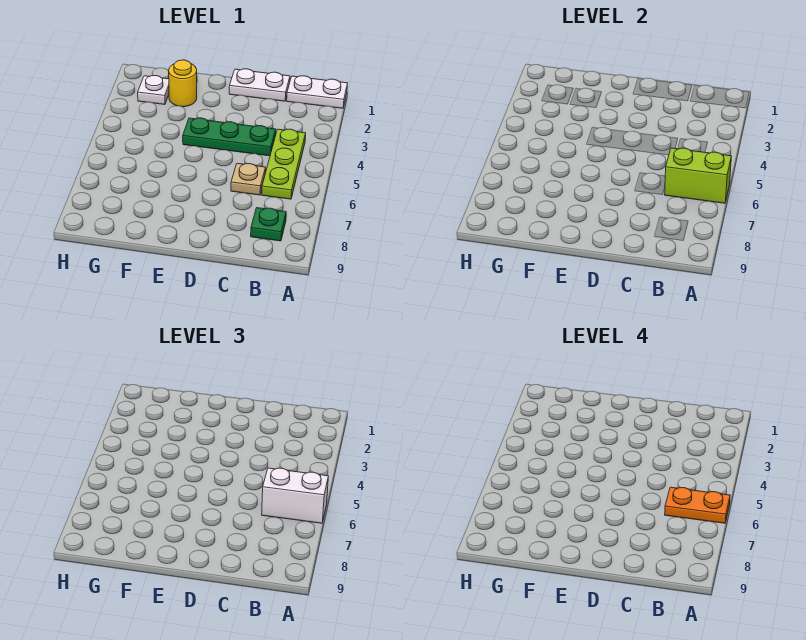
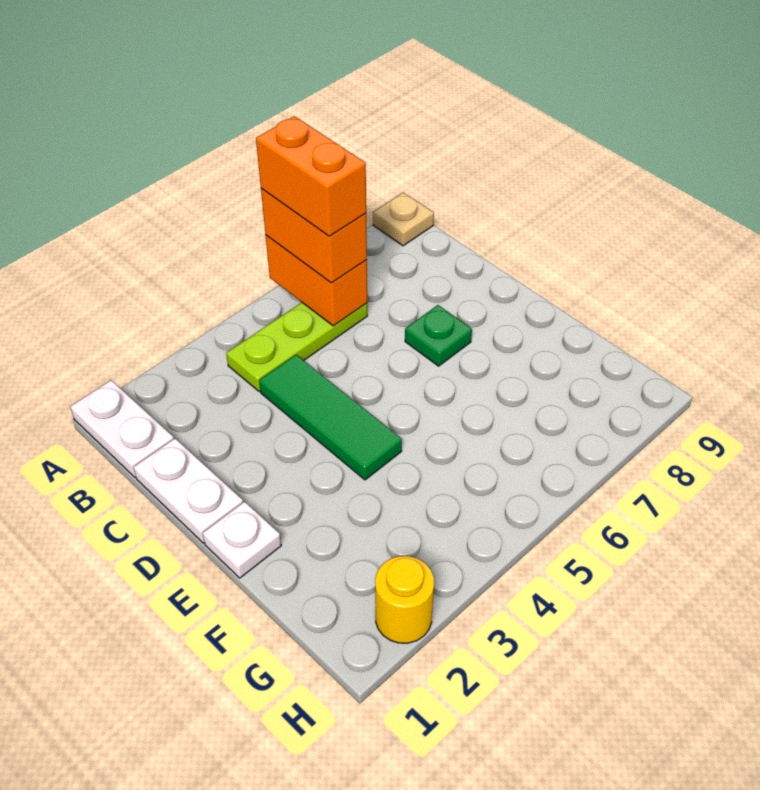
lime 1x2 brick [665,148,731,203] -> orange 1x2 brick [266,235,367,326]
white 1x2 brick [262,468,328,523] -> orange 1x2 brick [261,188,367,283]
orange 1x2 plate [665,487,730,523] -> orange 1x2 brick [256,116,366,236]
green 1x1 plate [251,208,286,241] -> green 1x1 plate moved to [405,305,472,366]
green 1x3 plate [183,118,276,156] -> green 1x3 tile [259,355,402,480]
tan 1x1 plate [231,163,266,195] -> tan 1x1 plate moved to [373,193,434,246]
yellow 1x1 round brick [169,60,197,107] -> yellow 1x1 round brick moved to [375,556,434,643]
white 1x1 plate [138,76,169,105] -> white 1x1 plate moved to [203,502,281,578]

